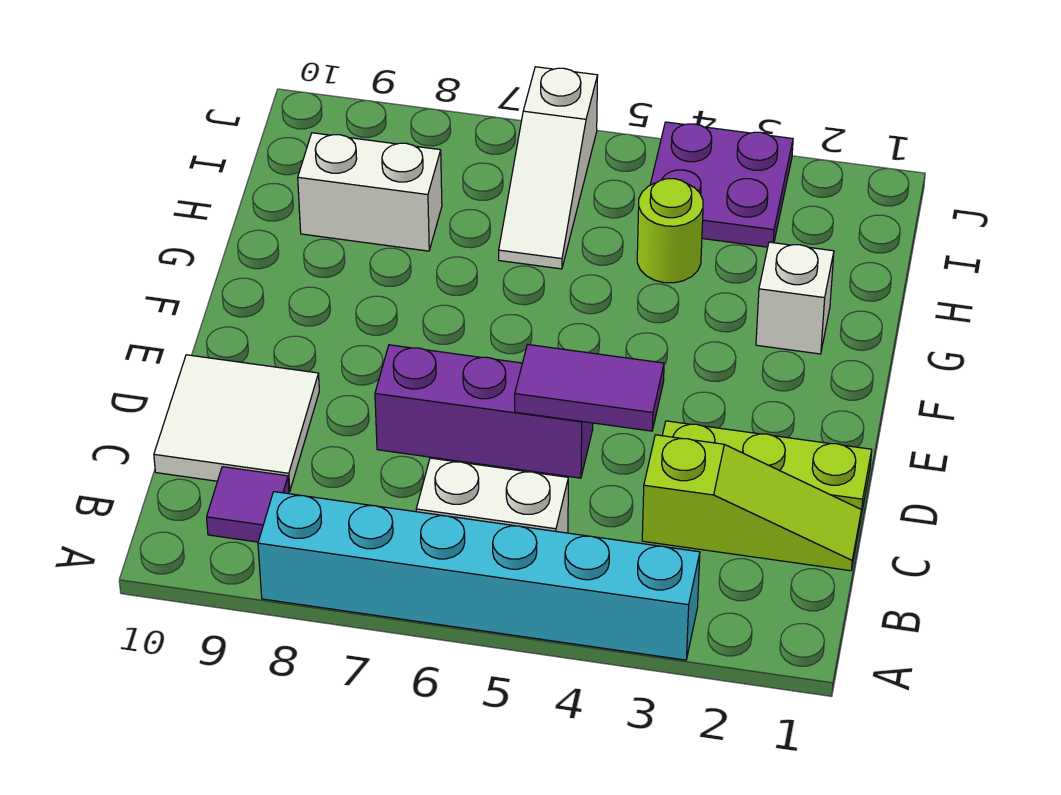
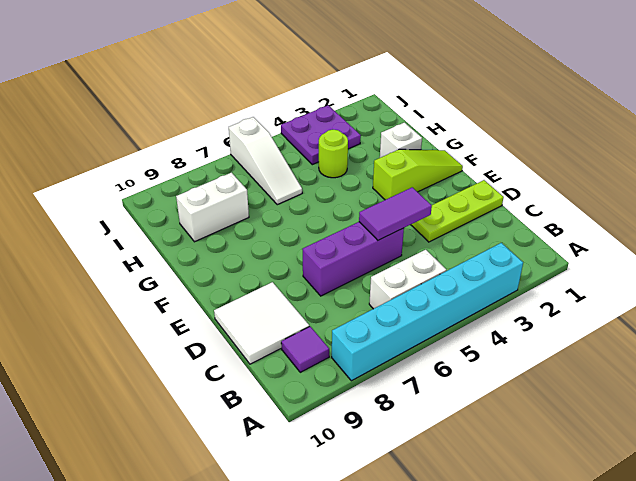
lime 1x3 slope [642,435,861,571] -> lime 1x3 slope moved to [373,149,463,200]

